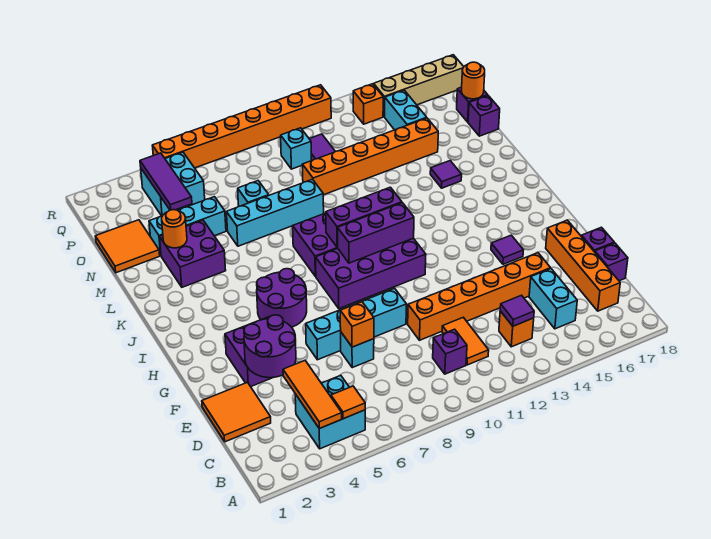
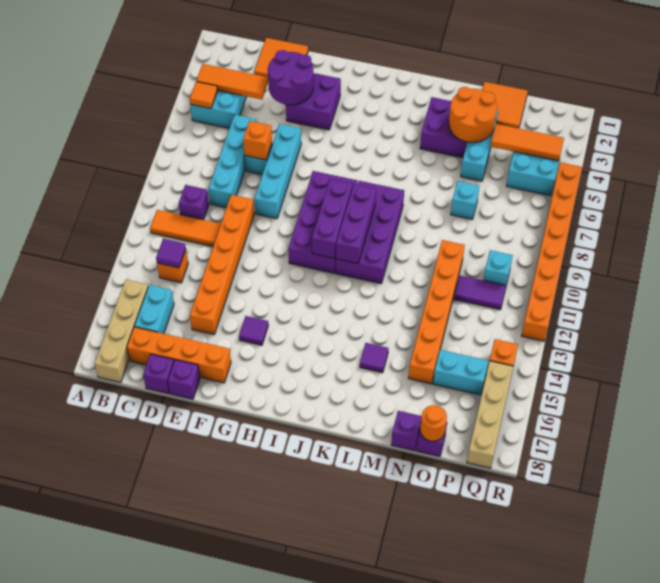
none -> tan 1x4 brick [95,280,148,383]
orange 1x2 tile [442,317,489,365] -> orange 1x3 tile [150,210,221,247]
cyan 1x2 brick [529,269,577,329] -> cyan 1x2 brick turned to [134,285,174,334]
purple 2x2 round brick [257,269,307,327] -> none
orange 1x1 round brick [162,210,187,248] -> orange 2x2 round brick [449,87,497,142]
cyan 1x4 brick [227,179,324,246] -> cyan 1x4 brick moved to [208,115,256,208]
purple 1x3 tile [140,153,192,210] -> orange 1x3 tile [491,124,564,161]

